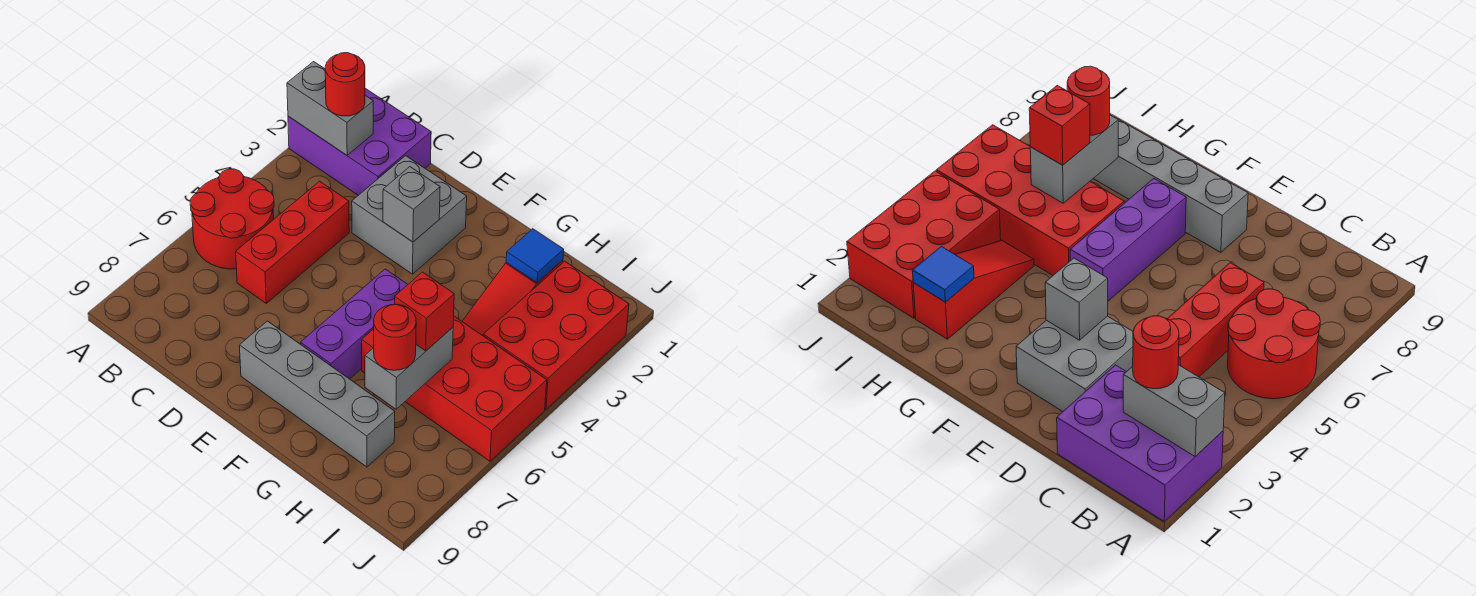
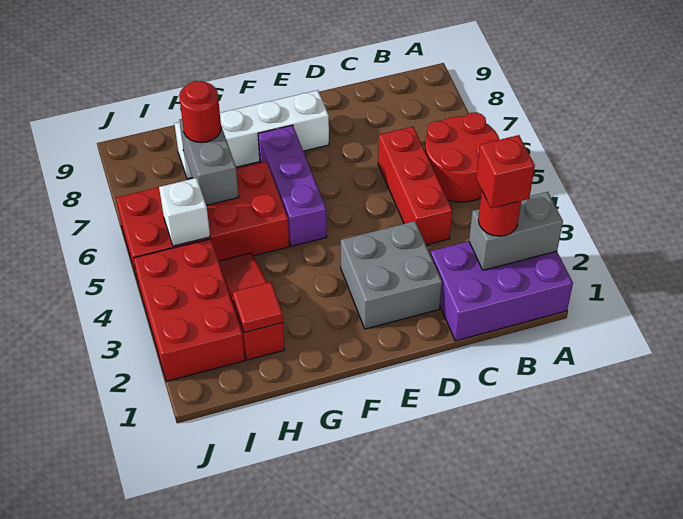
grey 1x1 brick [383,167,440,242] -> none
grey 1x4 brick [239,321,395,467] -> white 1x4 brick [175,90,329,179]
blue 1x1 tile [506,229,564,283] -> red 1x1 tile [233,282,283,333]
red 1x1 brick [394,272,454,351] -> red 1x1 brick moved to [476,135,535,208]
none -> white 1x1 brick [159,178,210,246]

